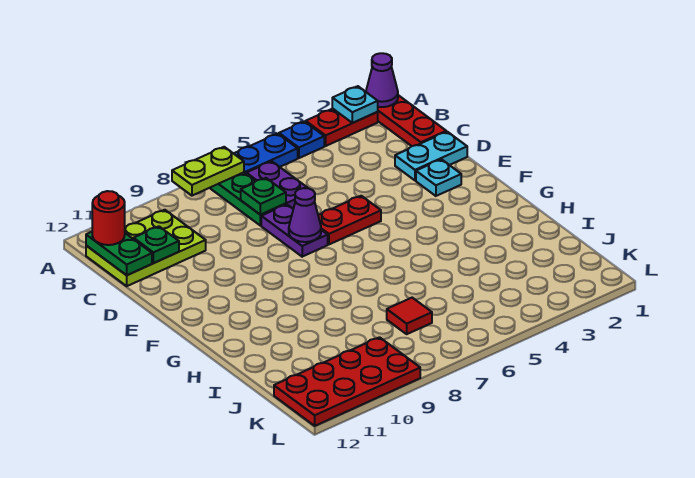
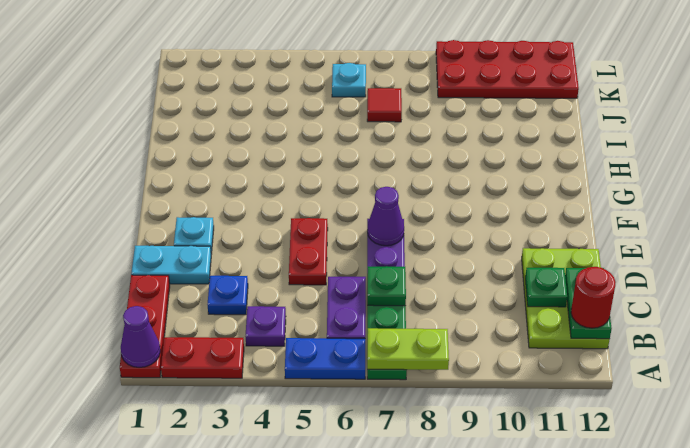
cyan 1x1 plate [332,86,378,123] -> cyan 1x1 plate moved to [332,63,366,97]
blue 1x1 plate [279,121,324,158] -> blue 1x1 plate moved to [207,276,248,315]
none -> purple 1x1 plate [246,306,286,346]
lime 2x3 plate [86,210,206,286] -> lime 2x3 plate turned to [522,248,610,349]
red 1x2 plate [318,196,381,244] -> red 1x2 plate turned to [289,218,328,285]

